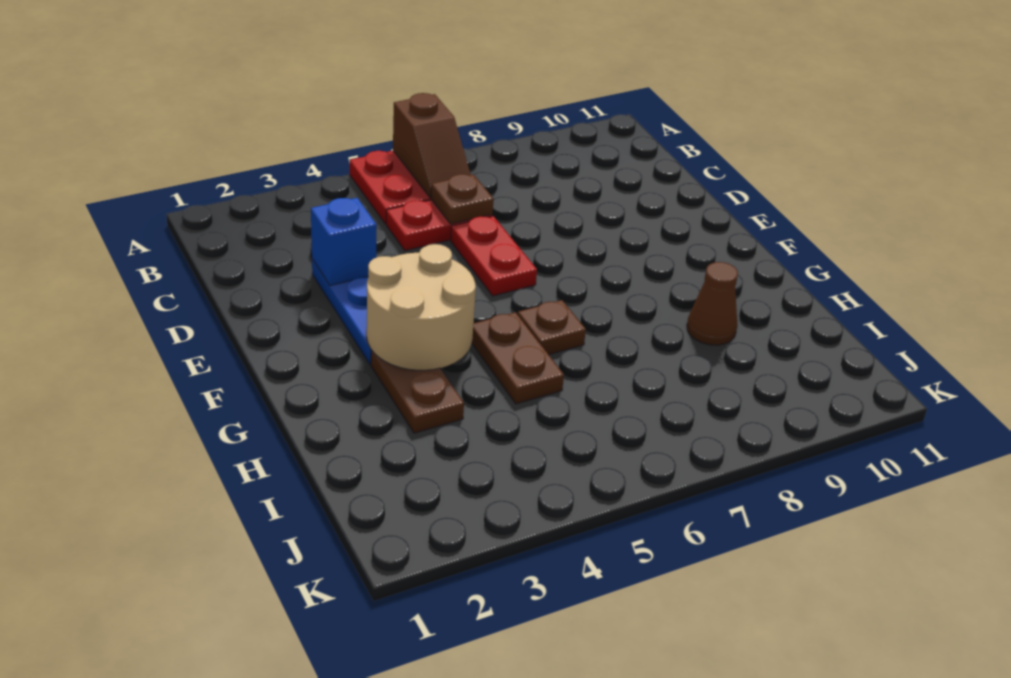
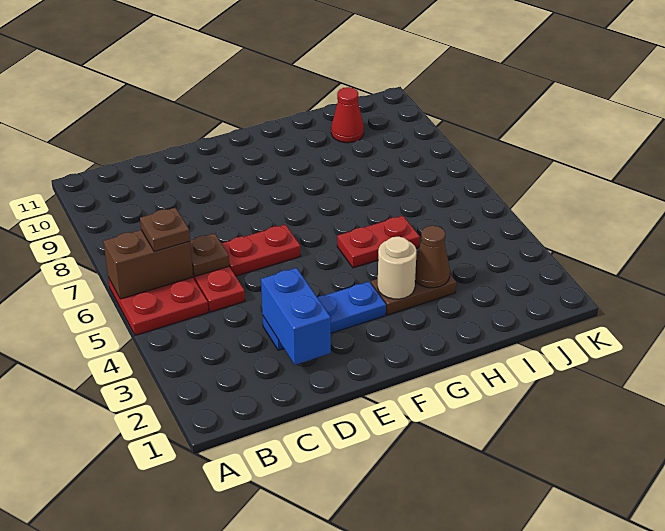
brown 1x2 slope [393,93,471,198] -> brown 1x2 brick [104,230,193,299]
blue 1x1 brick [311,198,377,286] -> blue 1x2 brick [261,268,331,365]
tan 2x2 round brick [367,244,476,370] -> tan 1x1 round brick [378,237,416,299]
brown 1x2 plate [472,312,564,404] -> red 1x2 plate [337,216,420,268]
brown 1x1 plate [518,300,586,355] -> brown 1x1 plate moved to [140,208,190,252]
brown 1x1 cone [687,262,738,345] -> brown 1x1 cone moved to [415,226,450,288]
none -> red 1x1 cone [331,87,364,143]

